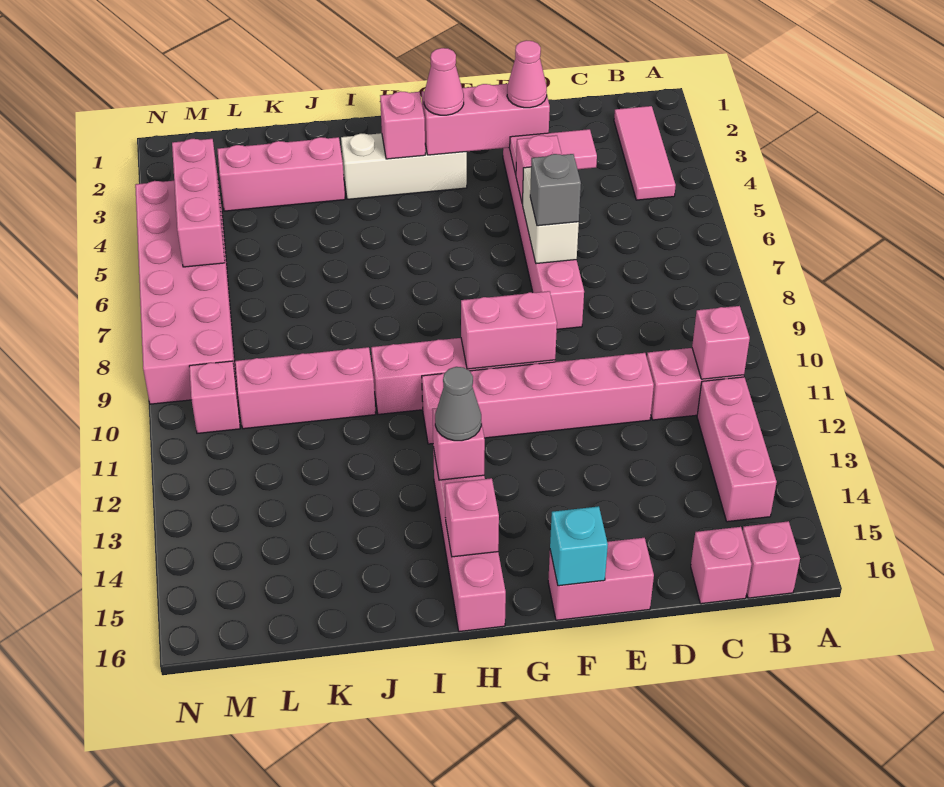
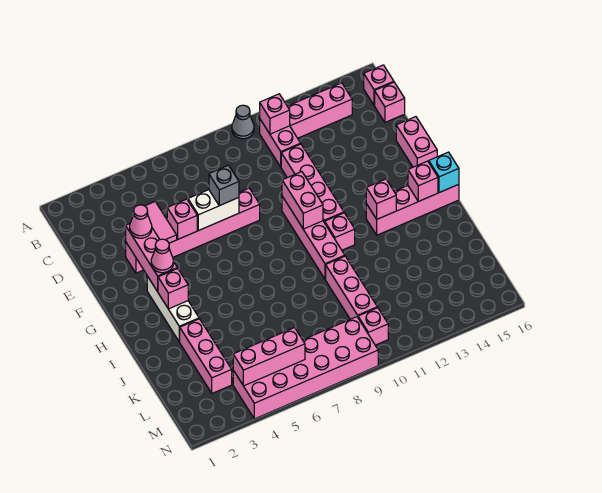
pink 1x3 tile [614,106,676,200] -> none
cyan 1x1 brick [550,506,608,586] -> cyan 1x1 brick moved to [429,152,459,193]
grey 1x1 cone [435,367,481,441] -> grey 1x1 cone moved to [232,105,254,139]

